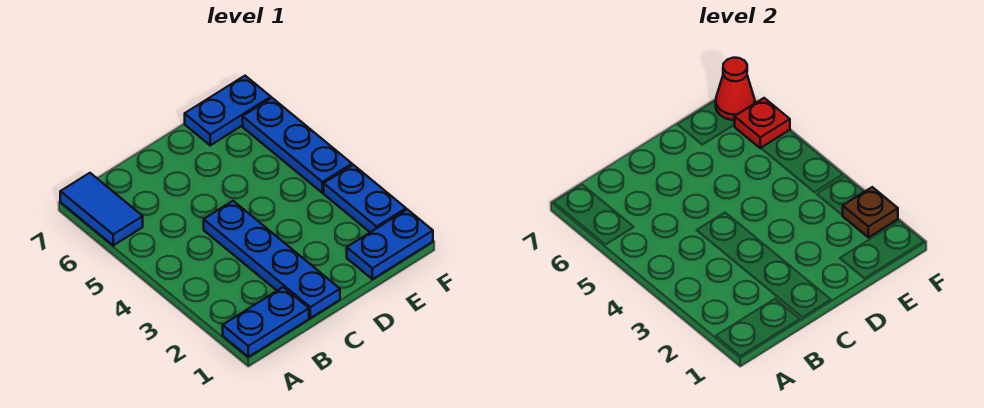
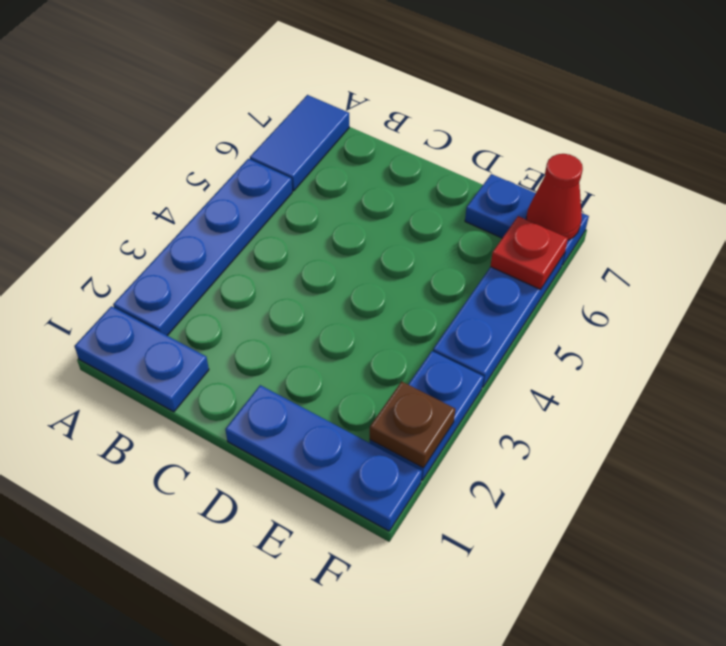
blue 1x4 plate [204,201,340,318] -> blue 1x4 plate moved to [113,159,292,336]
blue 1x2 plate [347,209,433,279] -> blue 1x3 plate [225,385,422,531]

